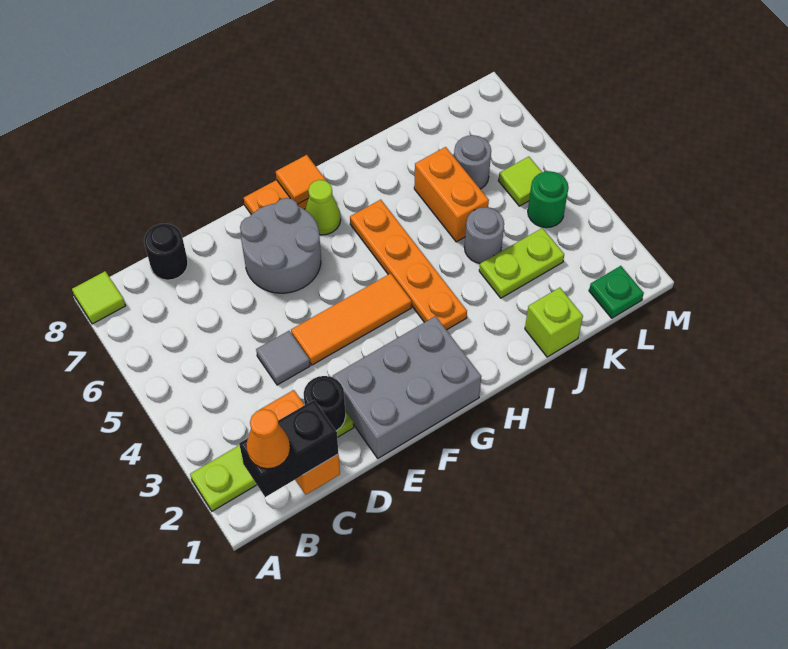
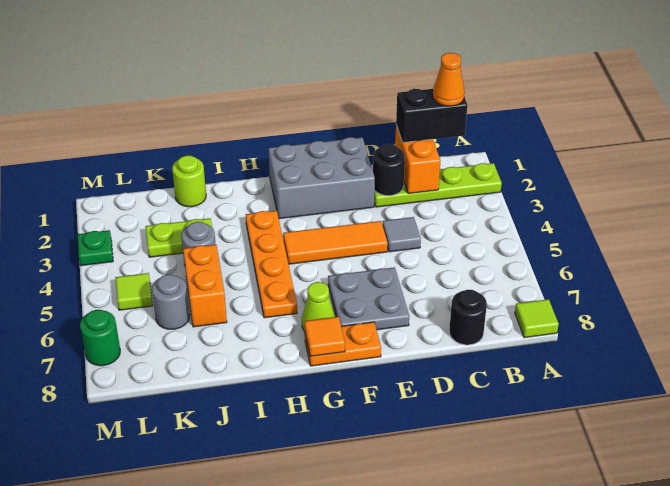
grey 2x2 round brick [240,198,321,293] -> grey 2x2 plate [328,267,409,330]
lime 1x1 brick [525,288,583,357] -> lime 1x1 round brick [172,155,206,207]
green 1x1 plate [589,266,644,318] -> green 1x1 plate moved to [78,230,113,266]
green 1x1 round brick [528,171,569,228] -> green 1x1 round brick moved to [80,310,120,366]

